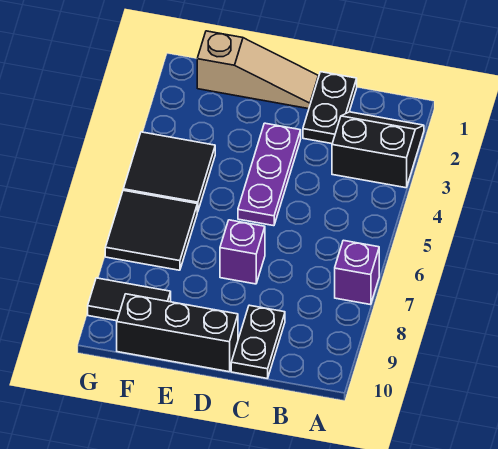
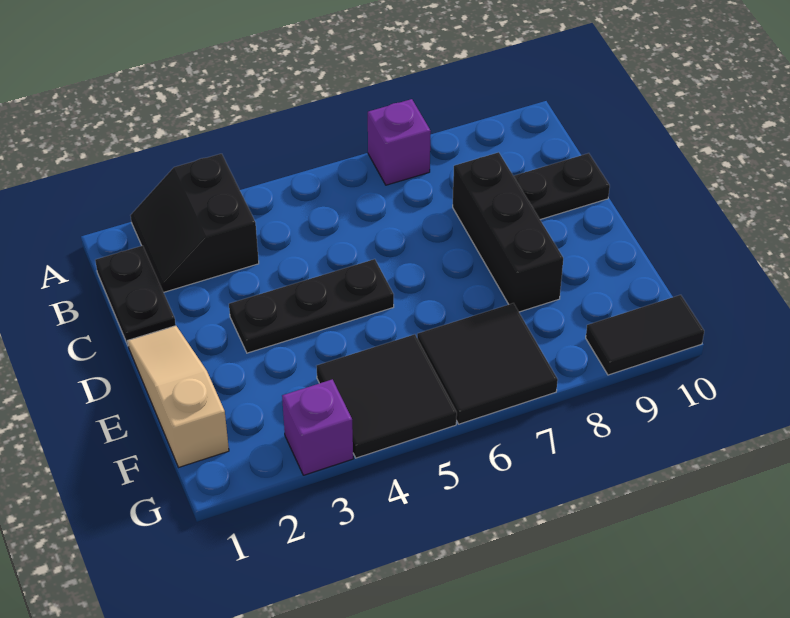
black 1x2 plate [303,72,357,144] -> black 1x2 plate turned to [95,246,176,345]
purple 1x3 plate [238,123,301,226] -> black 1x3 plate [229,259,394,353]
purple 1x1 brick [220,220,265,284] -> purple 1x1 brick moved to [282,379,353,475]
black 1x3 brick [117,294,238,372] -> black 1x3 brick moved to [453,152,563,312]
black 1x2 tile [88,278,171,321] -> black 1x2 tile turned to [586,295,704,375]

